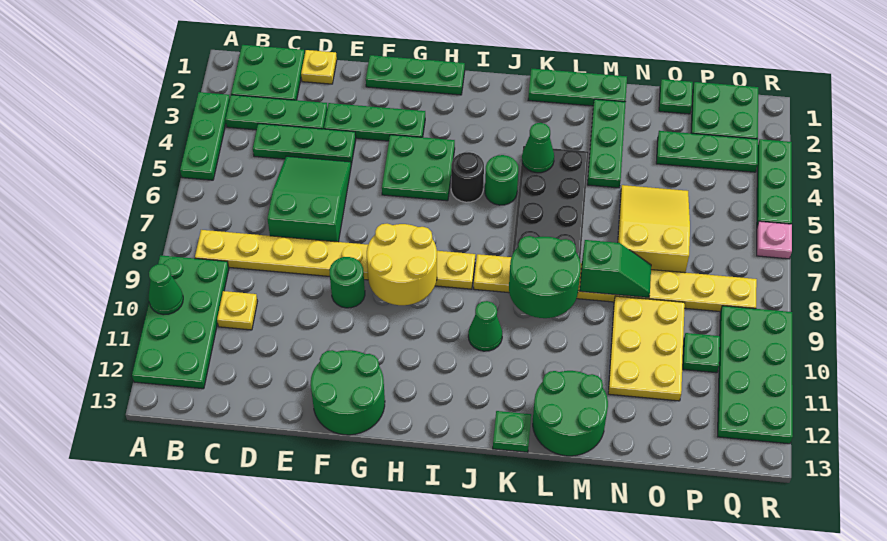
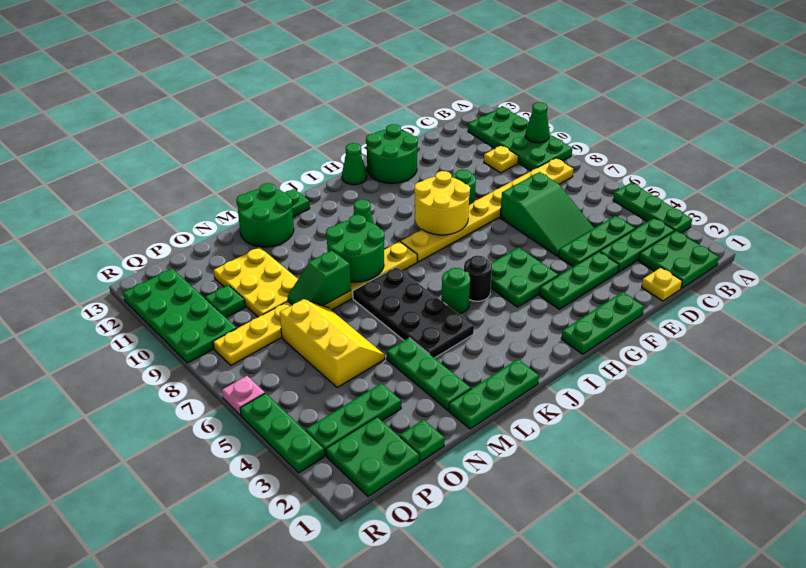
green 1x1 cone [522,123,554,173] -> green 1x1 cone moved to [342,143,367,185]
yellow 2x3 slope [618,185,690,273] -> yellow 2x3 slope turned to [280,299,385,388]

